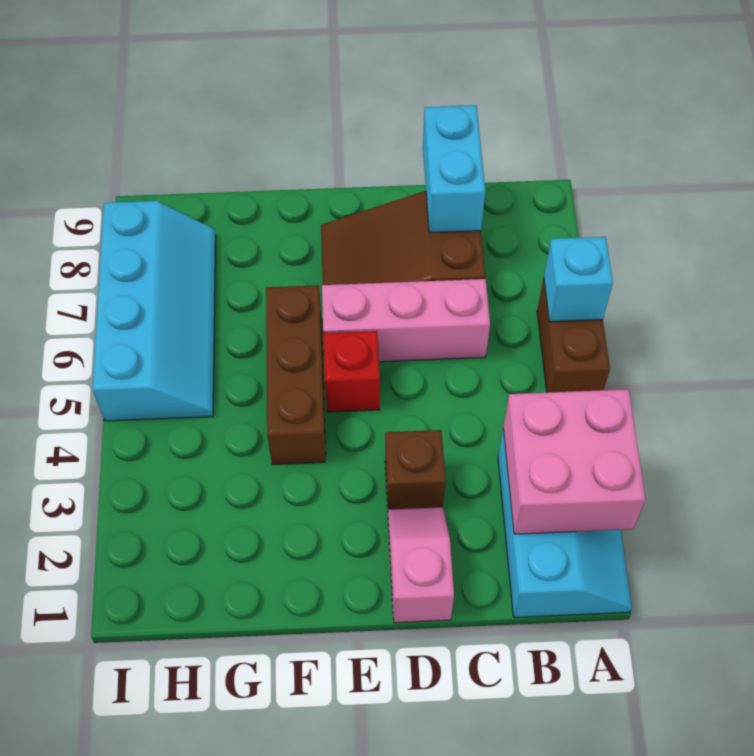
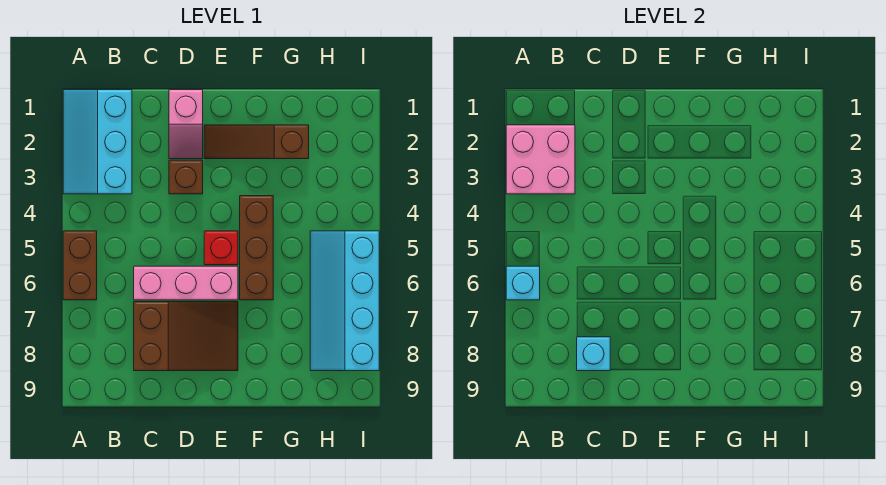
cyan 1x2 brick [423,105,485,232] -> cyan 1x1 brick [577,337,610,371]
none -> brown 1x3 slope [204,125,309,159]

